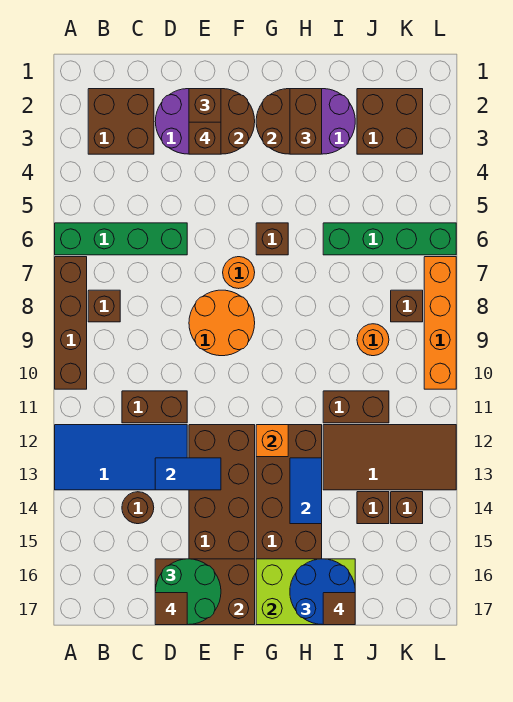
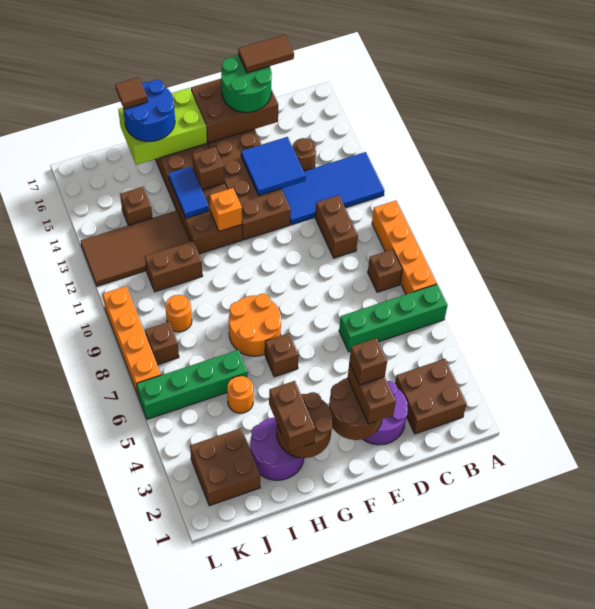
brown 1x4 brick [55,257,87,389] -> orange 1x4 brick [372,201,437,294]
brown 1x2 brick [122,391,187,423] -> brown 1x2 brick turned to [315,195,358,258]
blue 1x2 tile [155,458,221,490] -> blue 2x2 tile [241,137,306,195]
brown 1x1 tile [155,593,187,625] -> brown 1x2 tile [238,35,294,73]
orange 2x2 round brick [189,290,255,356] -> orange 2x2 round brick moved to [229,294,281,356]
orange 1x1 round brick [223,257,255,289] -> orange 1x1 round brick moved to [227,376,253,413]
brown 1x1 brick [391,492,423,524] -> brown 1x1 brick moved to [192,147,224,190]

